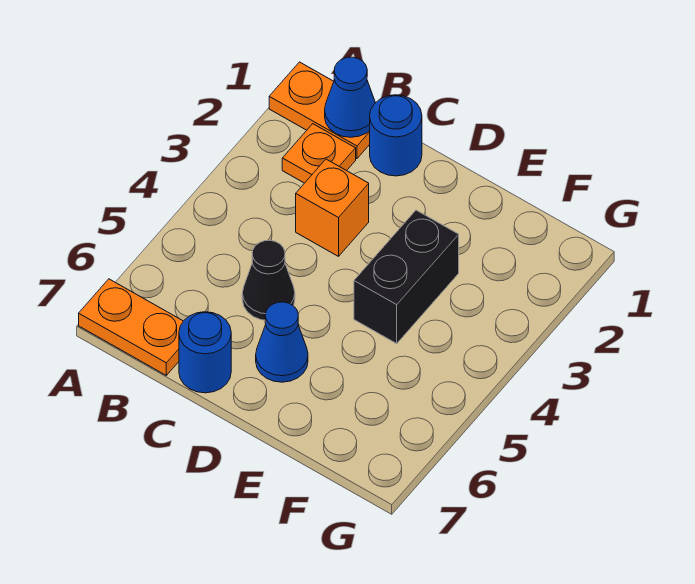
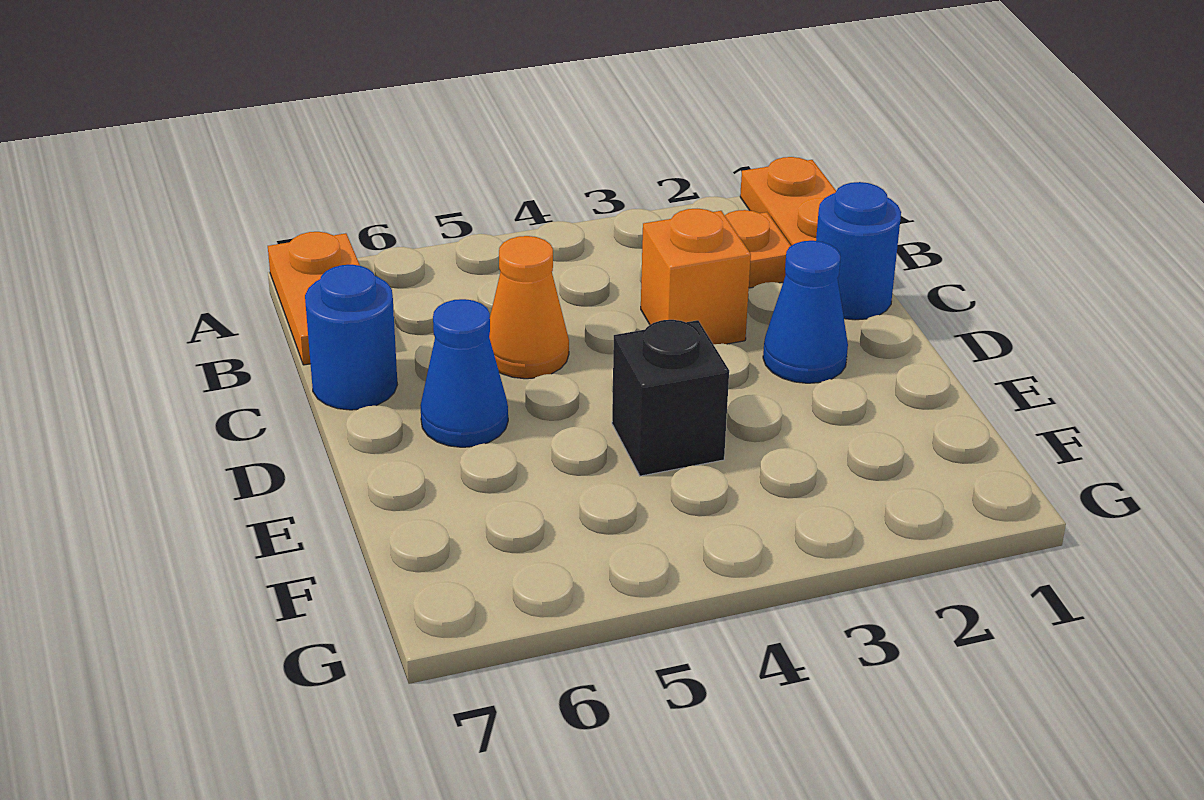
blue 1x1 cone [325,57,375,137] -> blue 1x1 cone moved to [763,241,848,383]
black 1x1 cone [242,240,295,320] -> orange 1x1 cone [489,236,569,379]
black 1x2 brick [354,210,459,343] -> black 1x1 brick [612,320,729,476]

